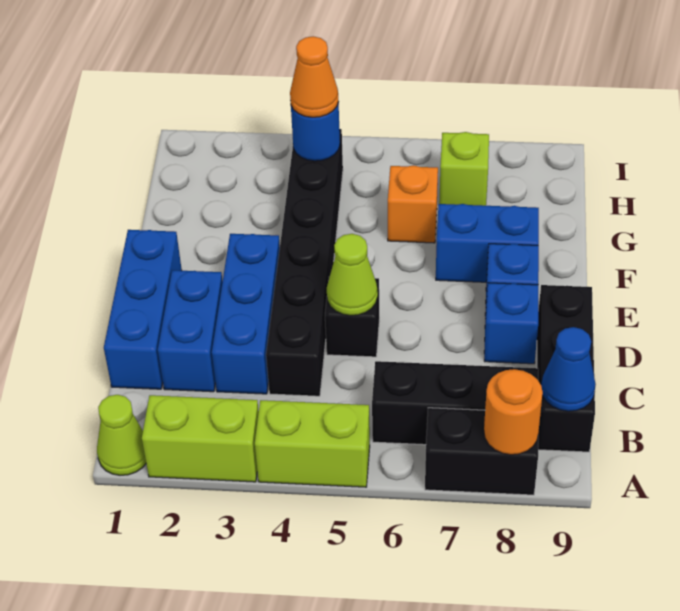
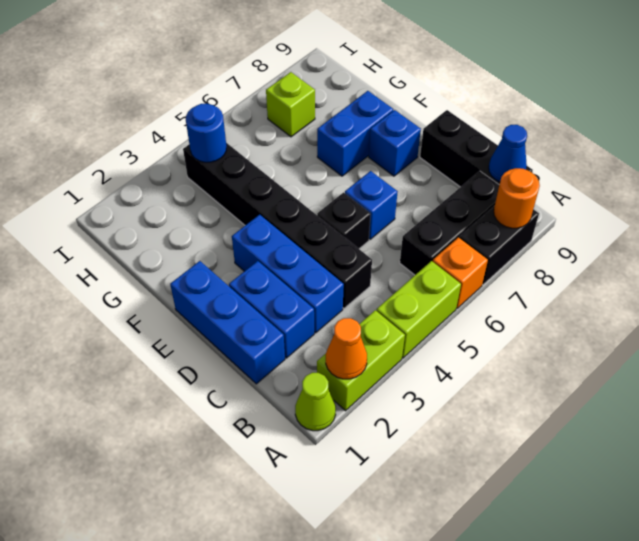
lime 1x1 cone [327,234,378,316] -> none
blue 1x1 brick [484,283,538,364] -> blue 1x1 brick moved to [345,171,398,239]
orange 1x1 brick [388,165,438,243] -> orange 1x1 brick moved to [433,238,488,308]
orange 1x1 cone [290,36,339,117] -> orange 1x1 cone moved to [326,318,367,379]

